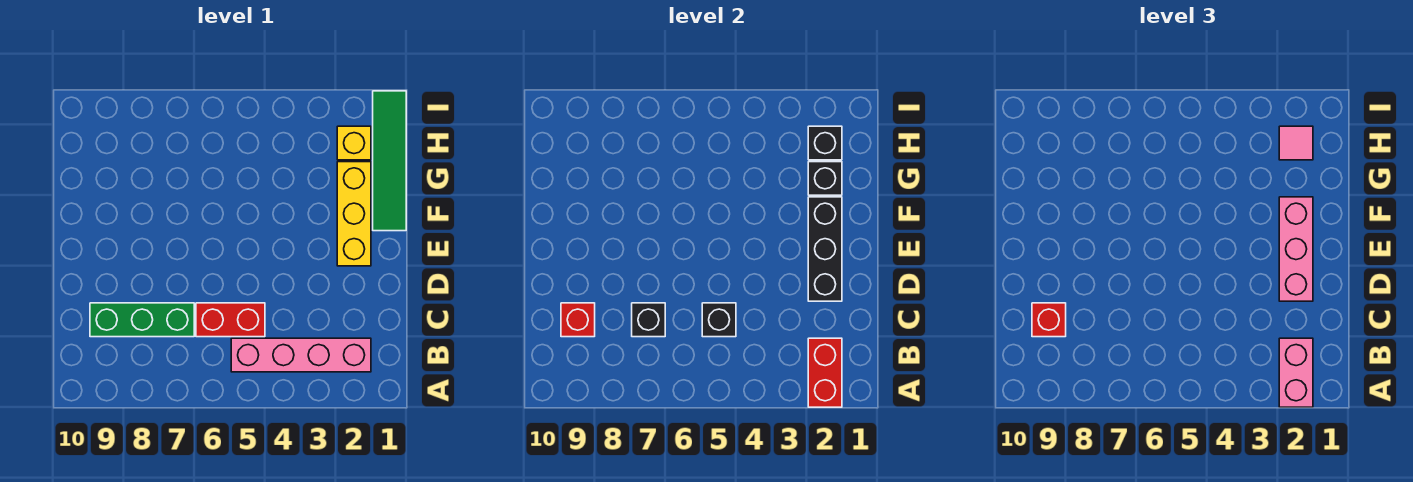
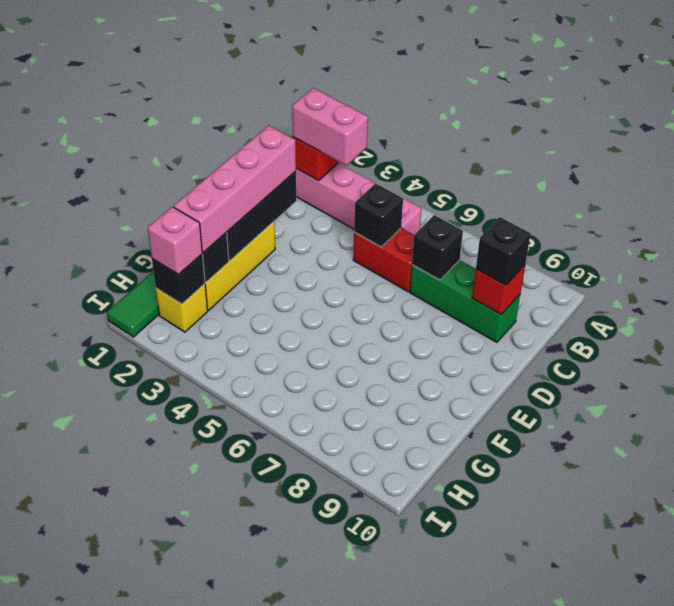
pink 1x2 brick [1279,338,1313,407] -> pink 1x2 brick turned to [292,88,368,165]
red 1x1 brick [1032,303,1066,337] -> black 1x1 brick [476,217,531,285]
pink 1x3 brick [1279,197,1313,301] -> pink 1x4 brick [174,125,296,252]
pink 1x1 tile [1279,126,1313,160] -> pink 1x1 brick [148,207,202,275]

